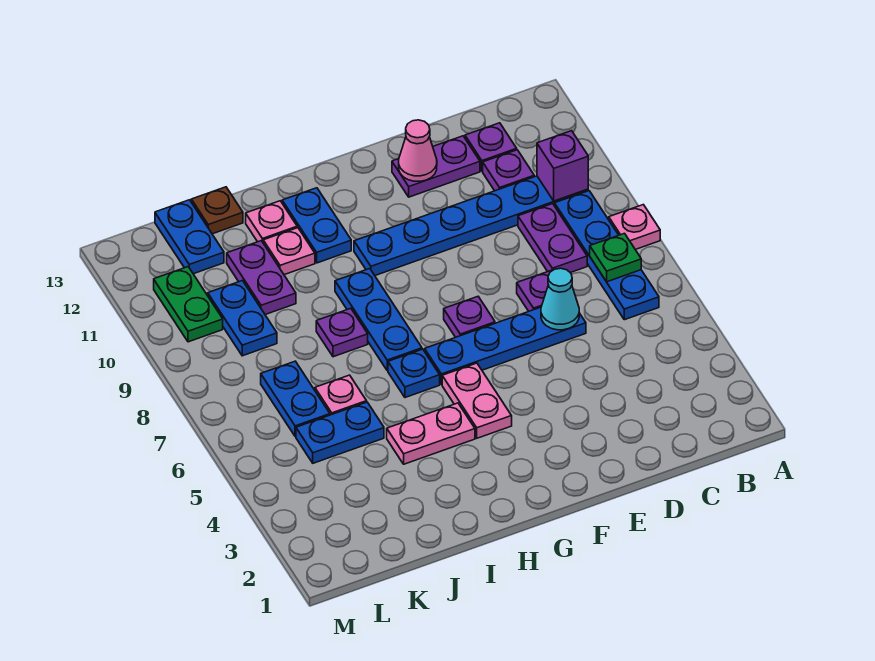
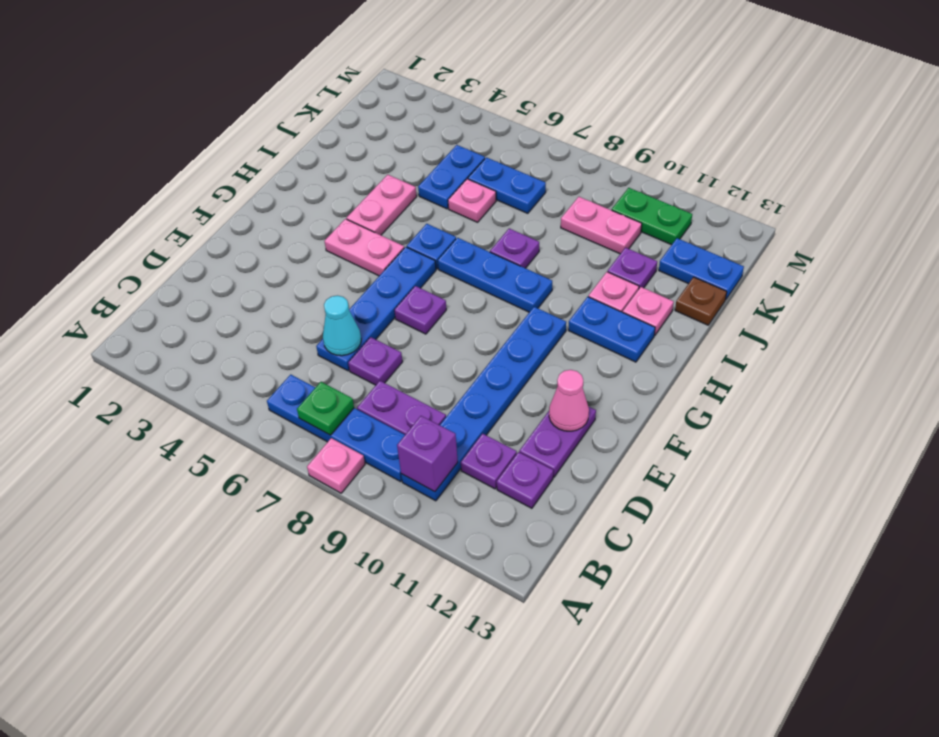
purple 1x2 plate [227,241,296,315] -> purple 1x1 plate [608,248,657,288]
blue 1x2 plate [208,281,277,356] -> pink 1x2 plate [561,197,642,254]

